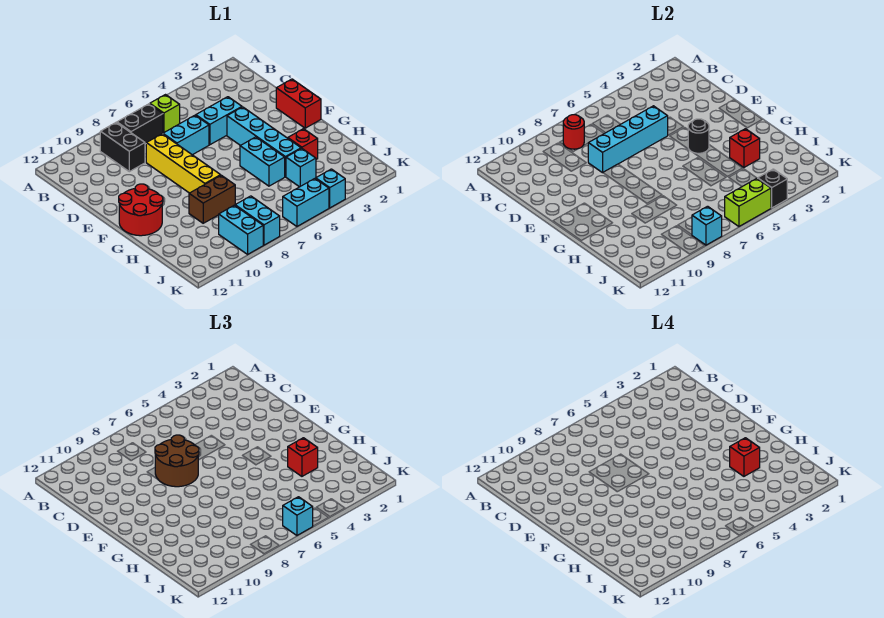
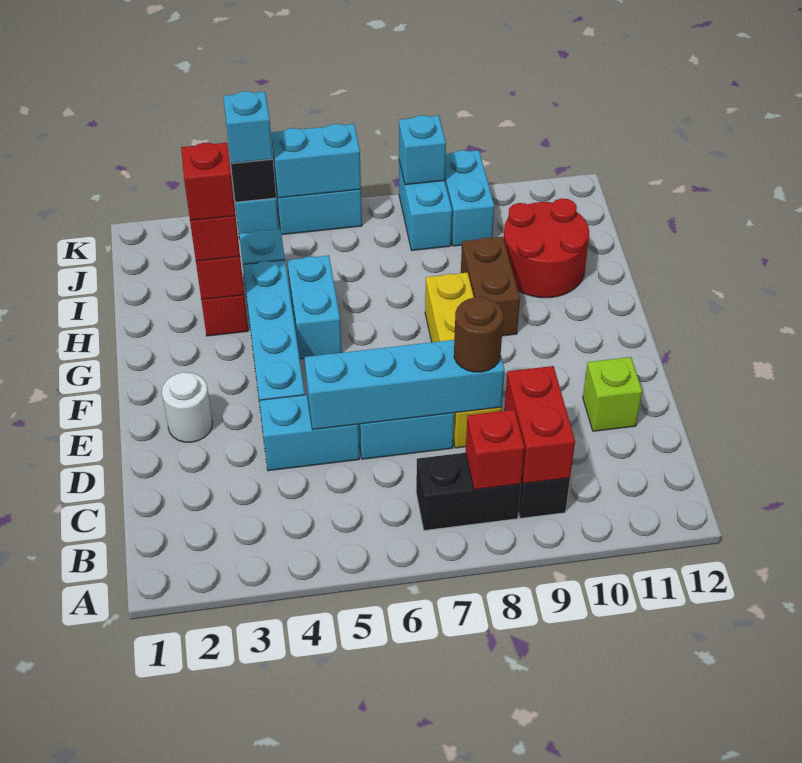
lime 1x1 brick [150,95,180,133] -> lime 1x1 brick moved to [583,357,642,431]
red 1x1 round brick [563,115,584,149] -> red 1x1 brick [465,410,525,490]
brown 2x2 round brick [155,435,199,487] -> brown 1x1 round brick [454,297,503,372]
red 1x2 brick [276,79,321,128] -> red 1x2 brick moved to [504,366,575,484]
none -> white 1x1 round brick [162,372,212,442]
black 1x1 round brick [688,119,709,153] -> none
red 2x2 round brick [119,184,163,236] -> red 2x2 round brick moved to [504,198,589,298]
brown 1x2 brick [189,175,235,223] -> brown 1x2 brick turned to [461,237,520,336]
lime 1x2 brick [725,179,771,226] -> cyan 1x2 brick [271,124,361,198]
cyan 1x1 brick [283,497,313,535] -> cyan 1x1 brick moved to [223,91,273,163]

